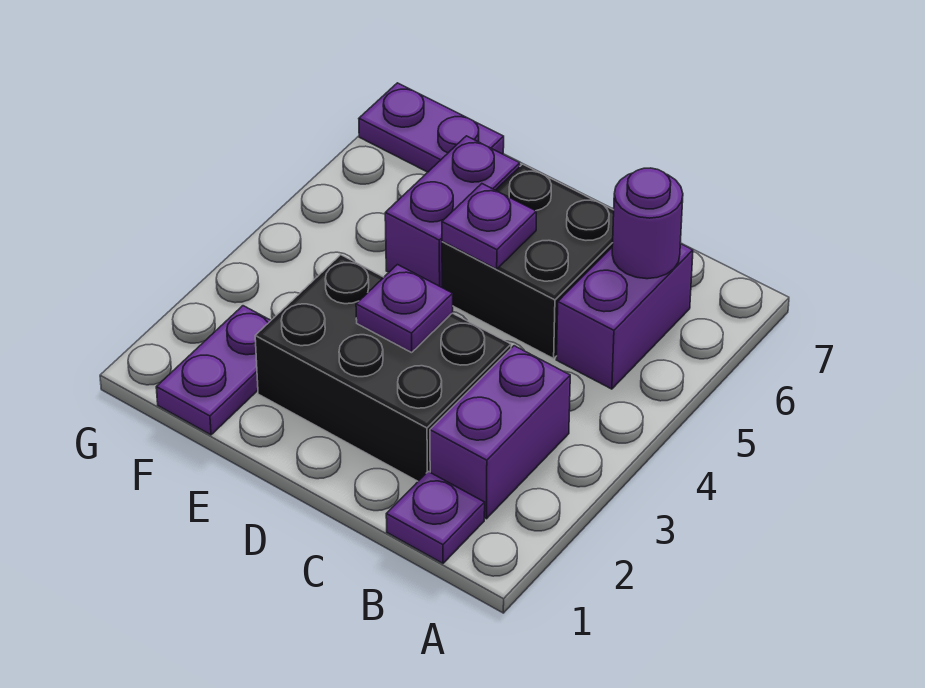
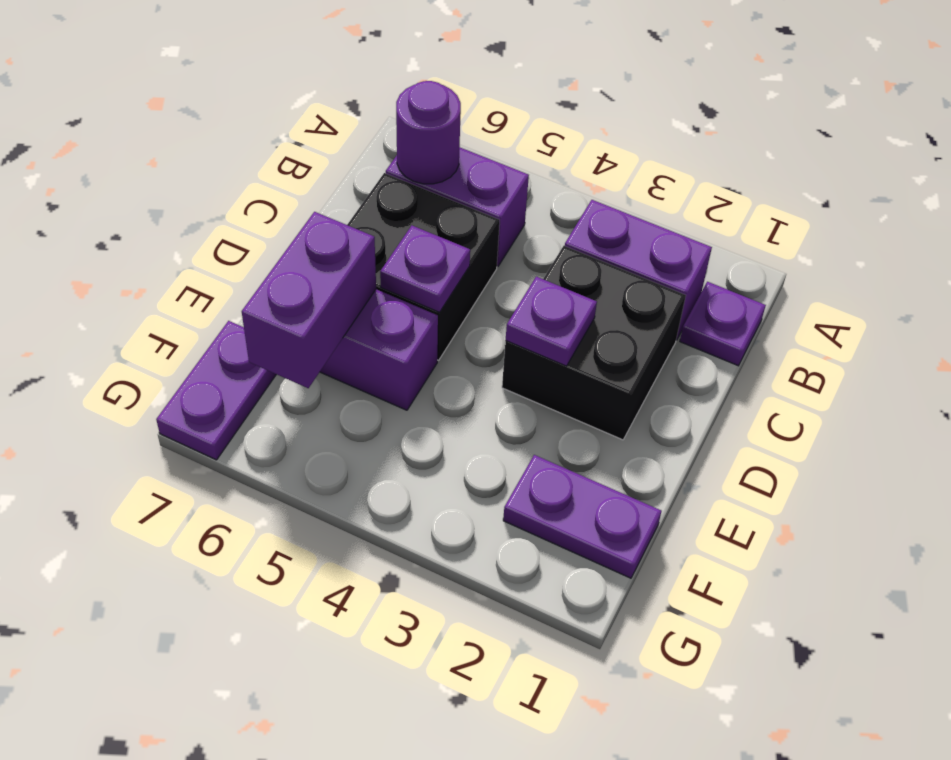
black 2x3 brick [255,255,511,481] -> black 2x2 brick [502,246,686,440]
none -> purple 1x2 brick [242,212,376,388]

